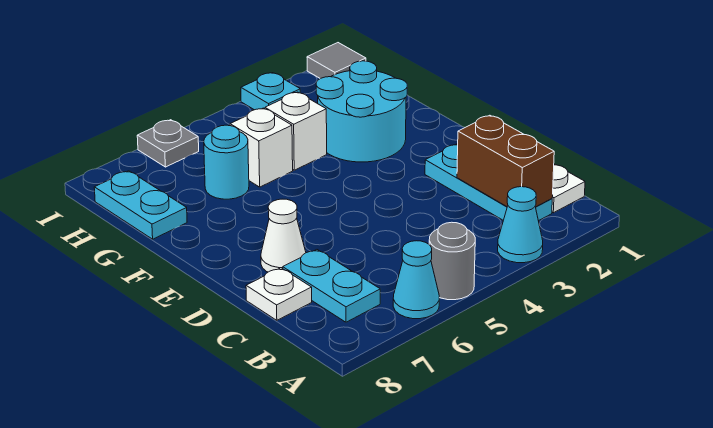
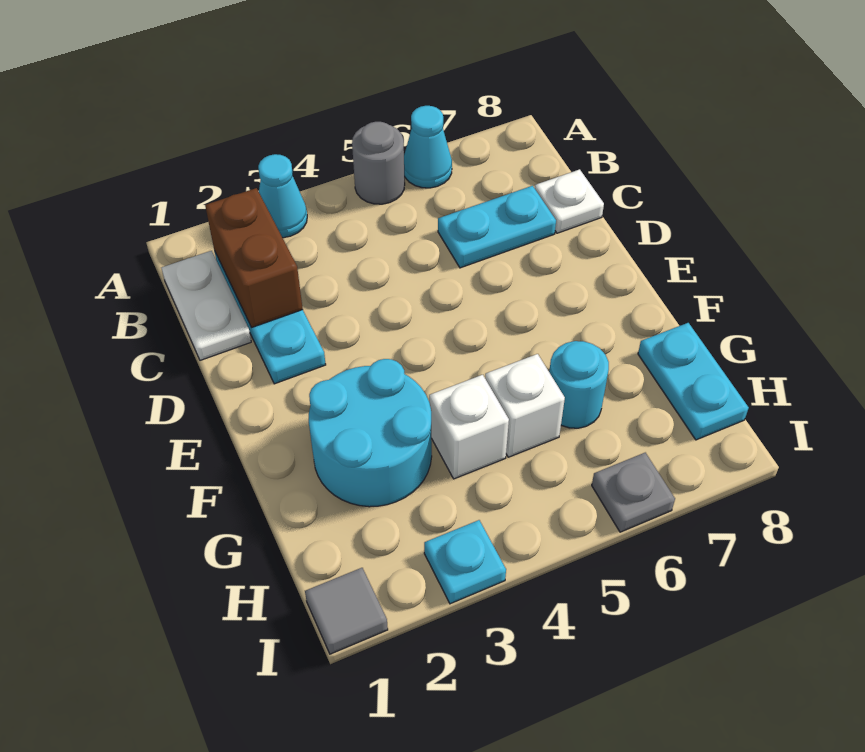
cyan 1x2 plate [283,250,380,322] -> cyan 1x2 plate turned to [438,186,556,268]
white 1x1 cone [261,199,306,272] -> none

